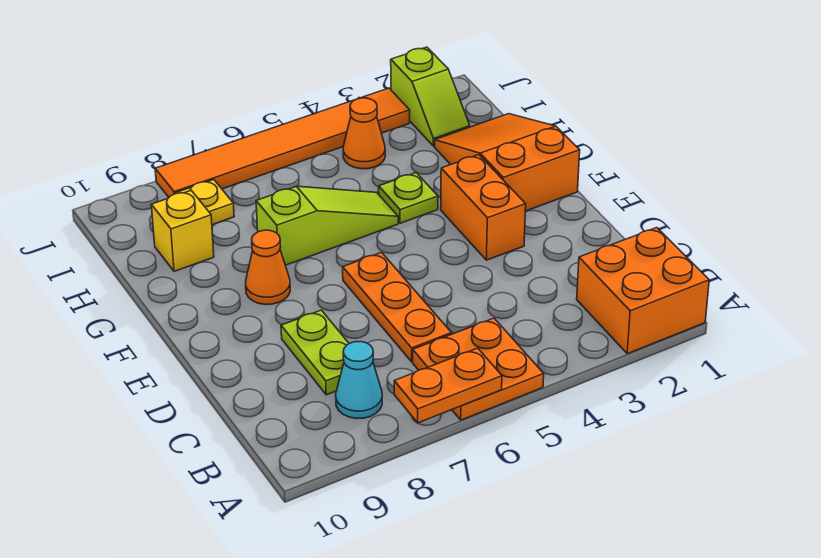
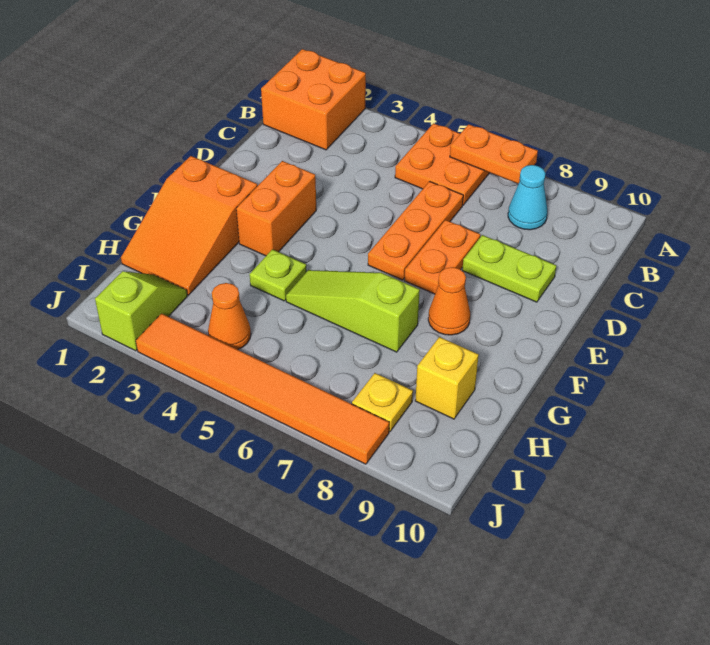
lime 1x2 plate [281,310,349,395] -> lime 1x2 plate turned to [462,235,556,302]
none -> orange 1x2 plate [404,220,480,294]

